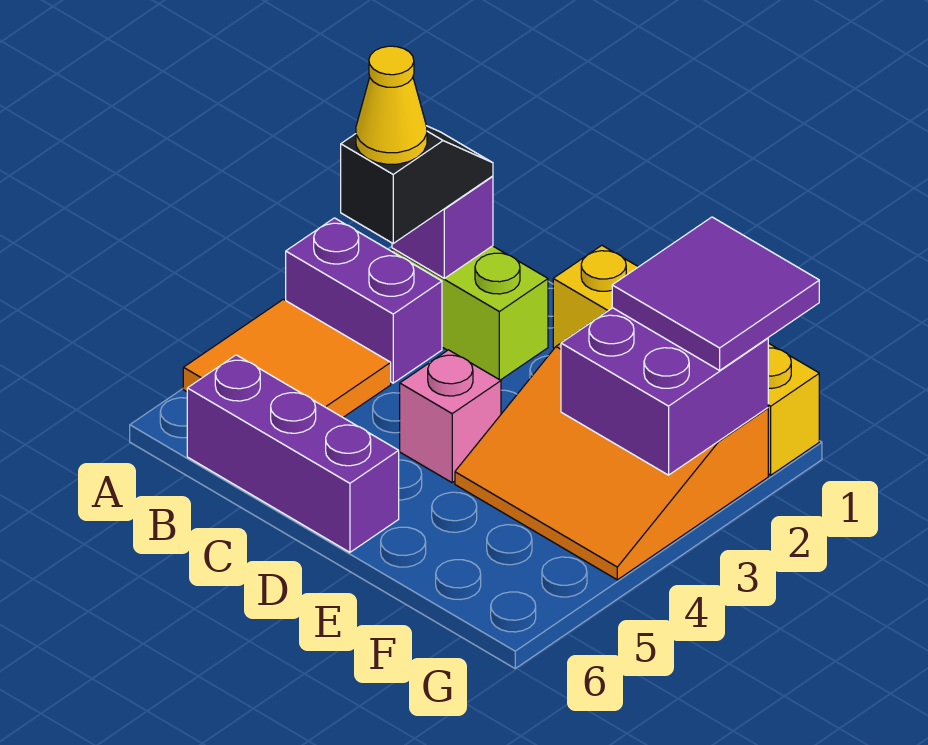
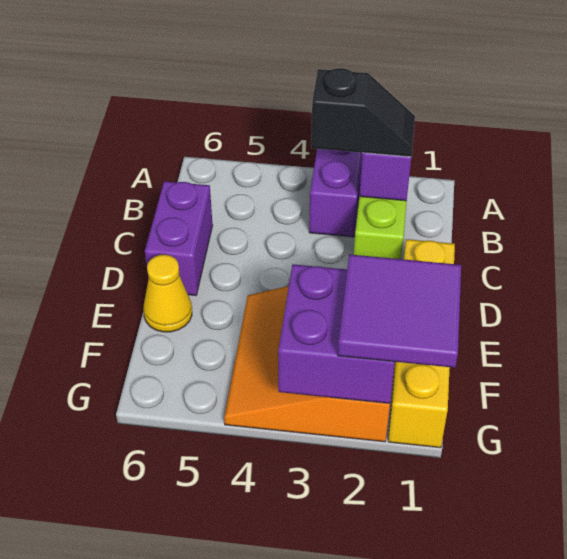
orange 2x2 tile [183,299,391,417] -> none
yellow 1x1 cone [356,46,427,164] -> yellow 1x1 cone moved to [143,255,192,332]
purple 1x3 brick [187,355,399,552] -> purple 1x2 brick [145,181,213,296]
pink 1x1 brick [400,350,501,483] -> none

